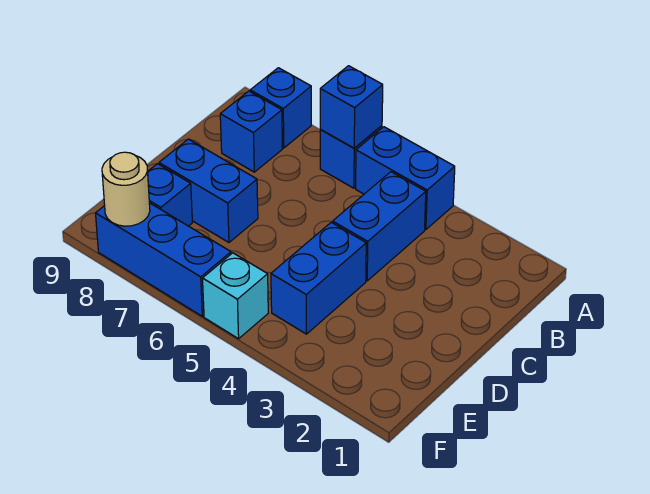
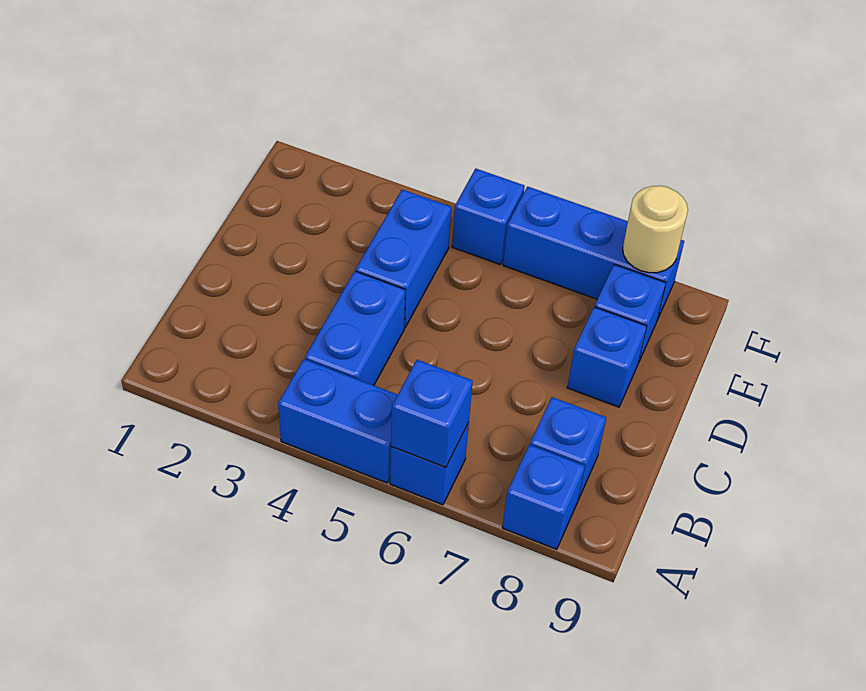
blue 1x2 brick [159,139,258,242] -> blue 1x1 brick [567,307,647,407]
cyan 1x1 brick [203,253,268,339] -> blue 1x1 brick [452,169,525,264]

